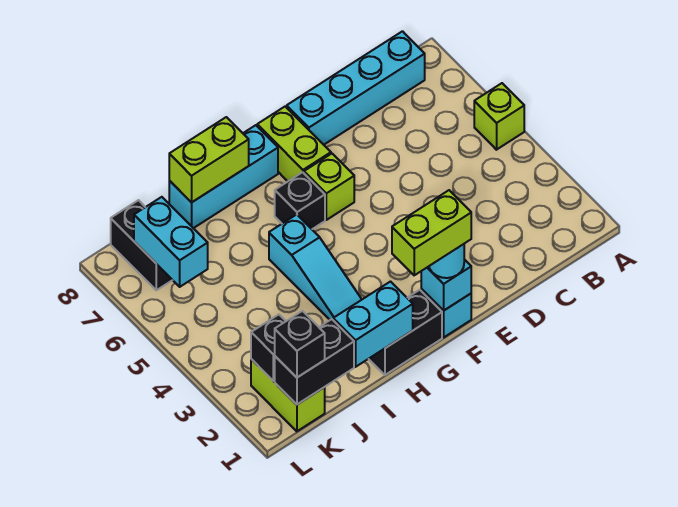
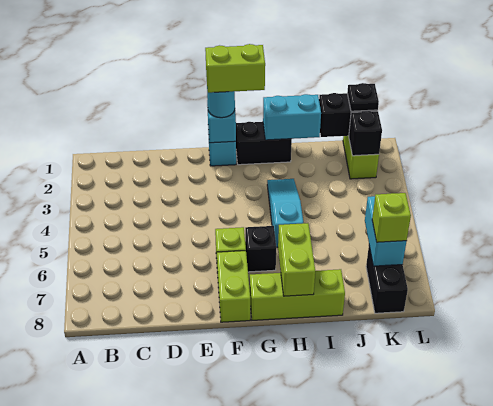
lime 1x1 brick [474,83,524,150] -> lime 1x1 brick moved to [372,193,411,242]
cyan 1x4 brick [287,31,425,145] -> none
cyan 1x3 brick [169,125,278,228] -> lime 1x3 brick [250,269,345,320]
lime 1x2 brick [169,117,249,203] -> lime 1x2 brick turned to [278,223,315,296]
black 1x1 brick [275,311,325,377] -> black 1x1 plate [347,83,379,111]

